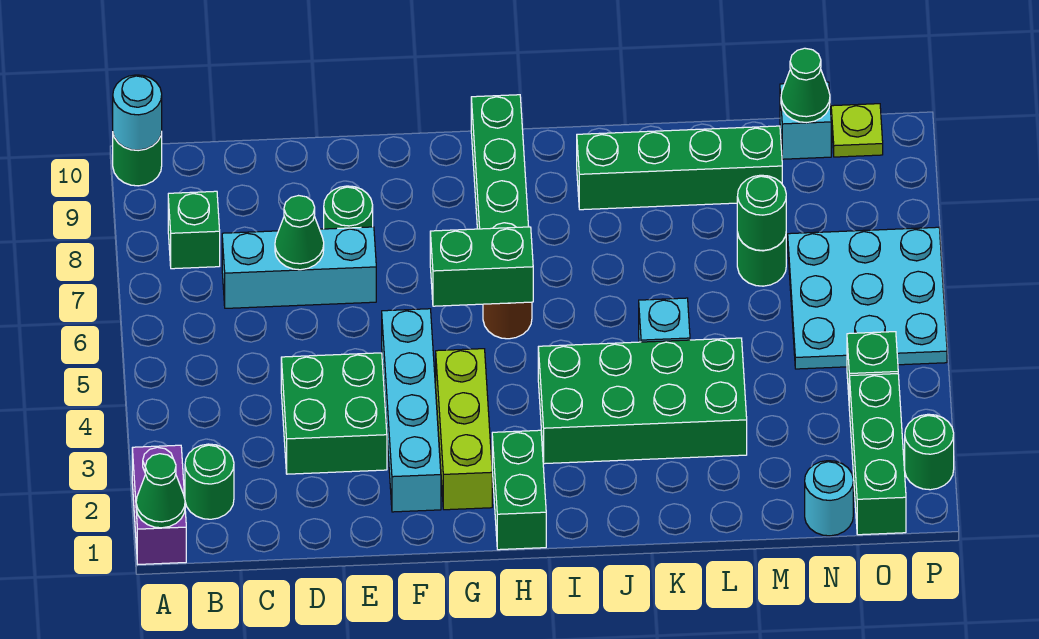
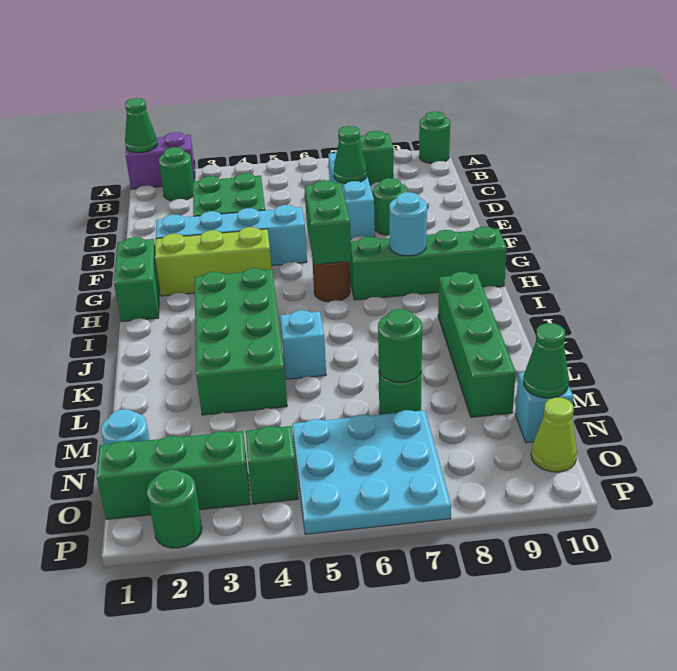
cyan 1x1 round brick [113,75,162,150] -> cyan 1x1 round brick moved to [389,192,427,256]
green 1x2 brick [492,430,546,550] -> green 1x2 brick turned to [114,237,159,322]
lime 1x1 plate [831,104,883,157] -> lime 1x1 cone [531,397,577,472]

